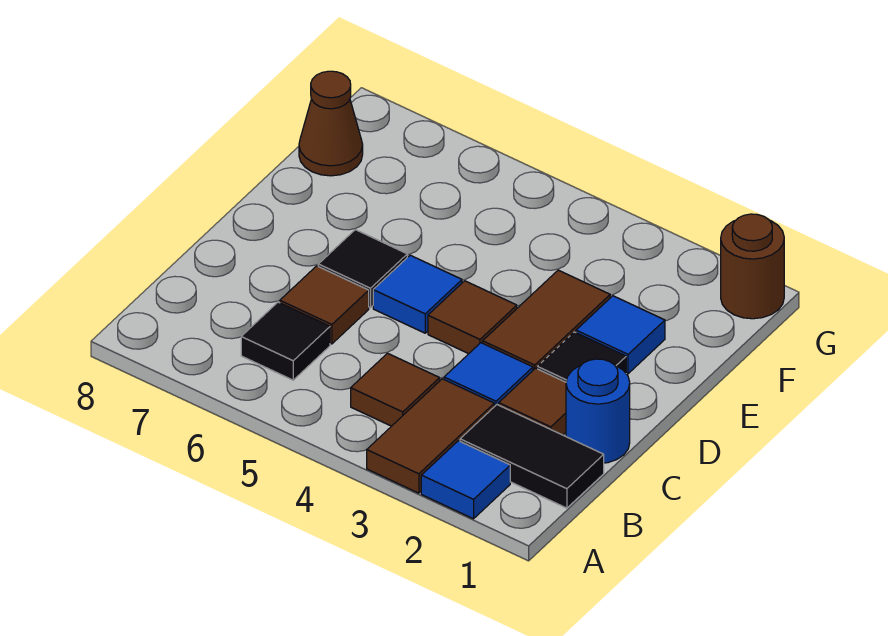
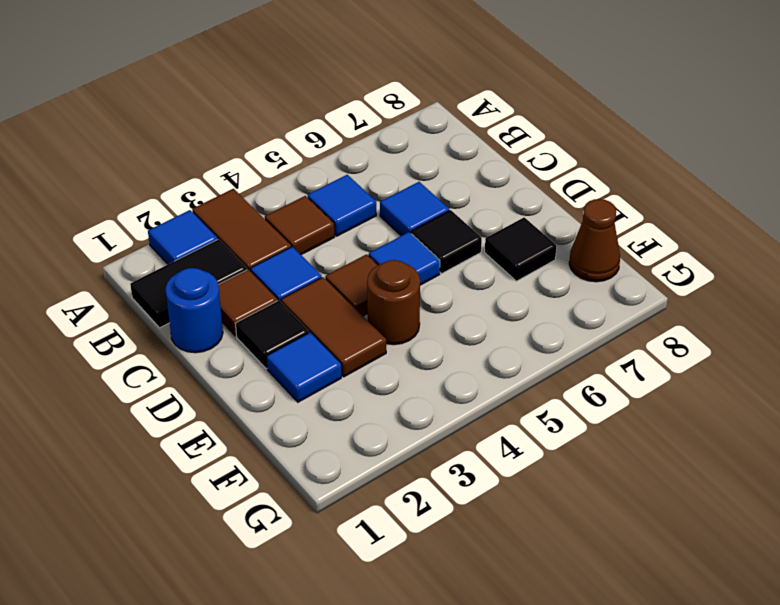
none -> blue 1x1 tile [307,175,376,236]
black 1x1 tile [241,302,330,380] -> black 1x1 tile moved to [485,217,556,281]
brown 1x1 tile [280,266,369,344] -> blue 1x1 tile [380,182,449,236]
brown 1x1 round brick [721,214,784,319] -> brown 1x1 round brick moved to [367,260,420,345]

